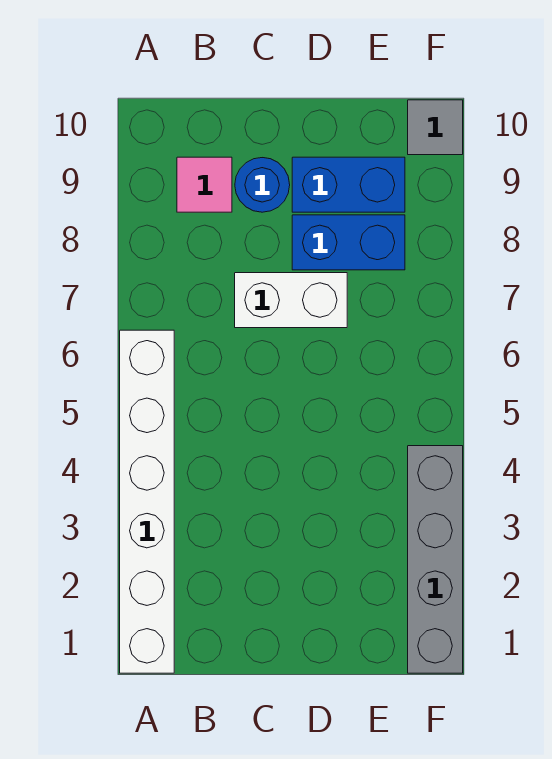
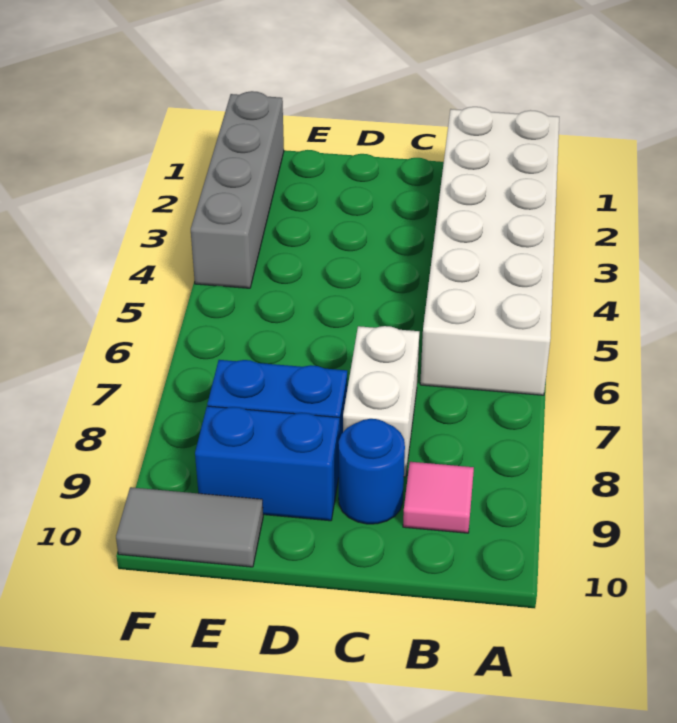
white 1x6 brick [120,330,174,673] -> white 2x6 brick [420,107,559,395]
white 1x2 brick [235,273,347,328] -> white 1x2 brick turned to [343,326,419,477]
grey 1x1 tile [408,100,463,155] -> grey 1x2 tile [116,487,263,567]

